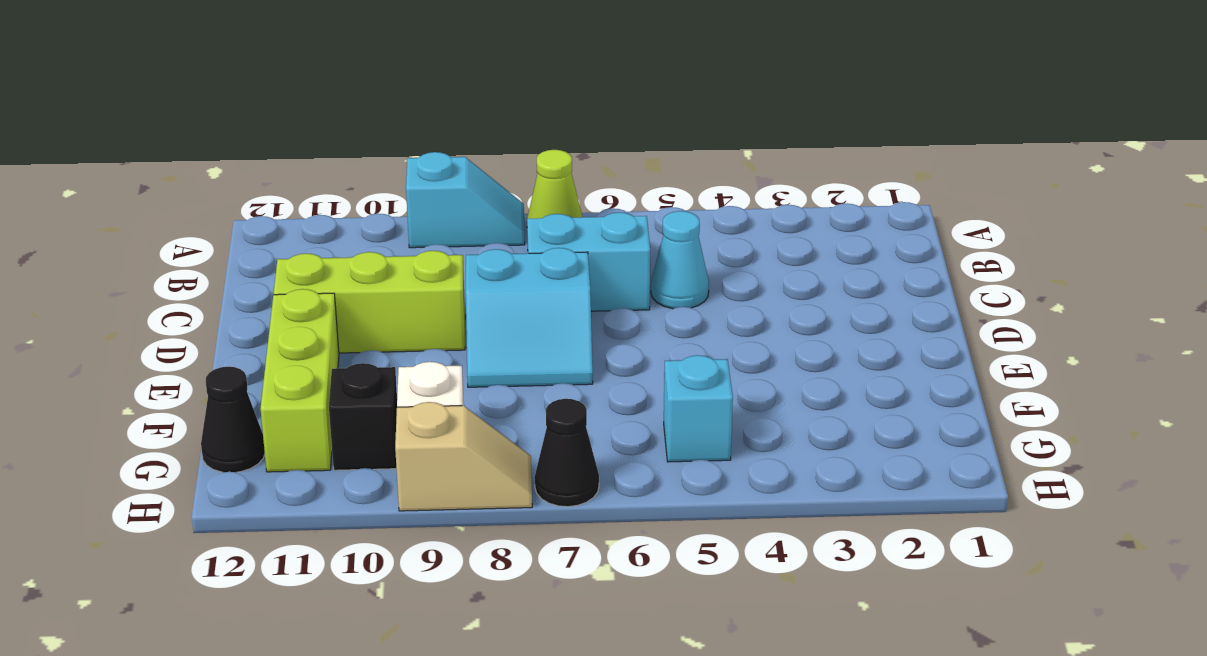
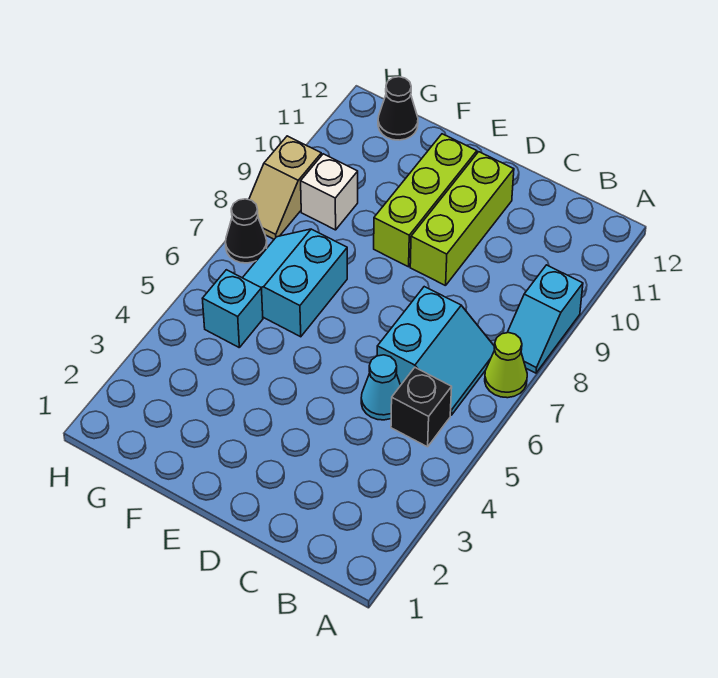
cyan 2x2 slope [466,248,593,387] -> cyan 2x2 slope moved to [243,229,347,337]
lime 1x3 brick [260,289,339,472] -> lime 1x3 brick turned to [374,134,477,267]
black 1x1 brick [329,363,397,470] -> black 1x1 brick moved to [391,368,452,447]

